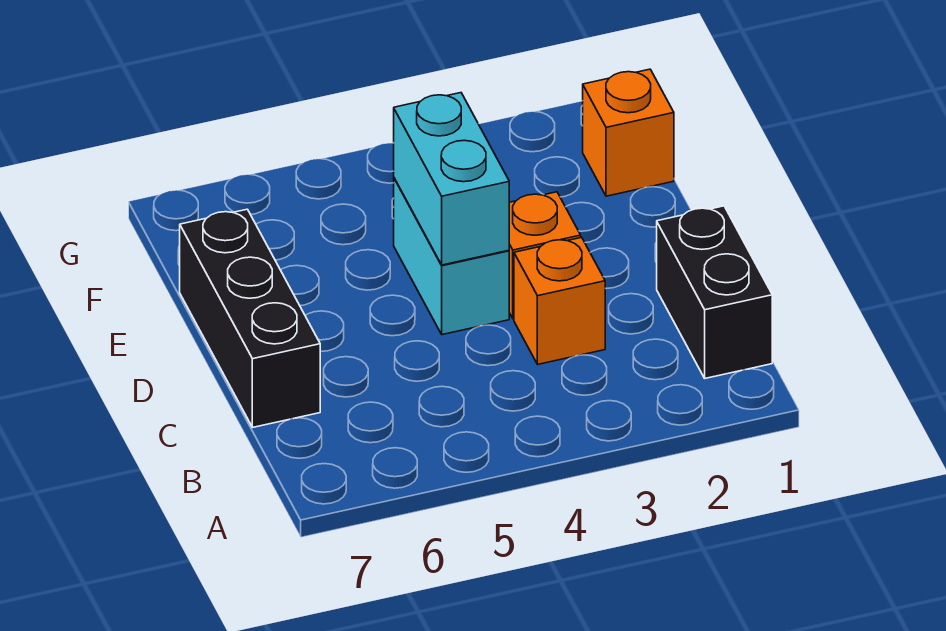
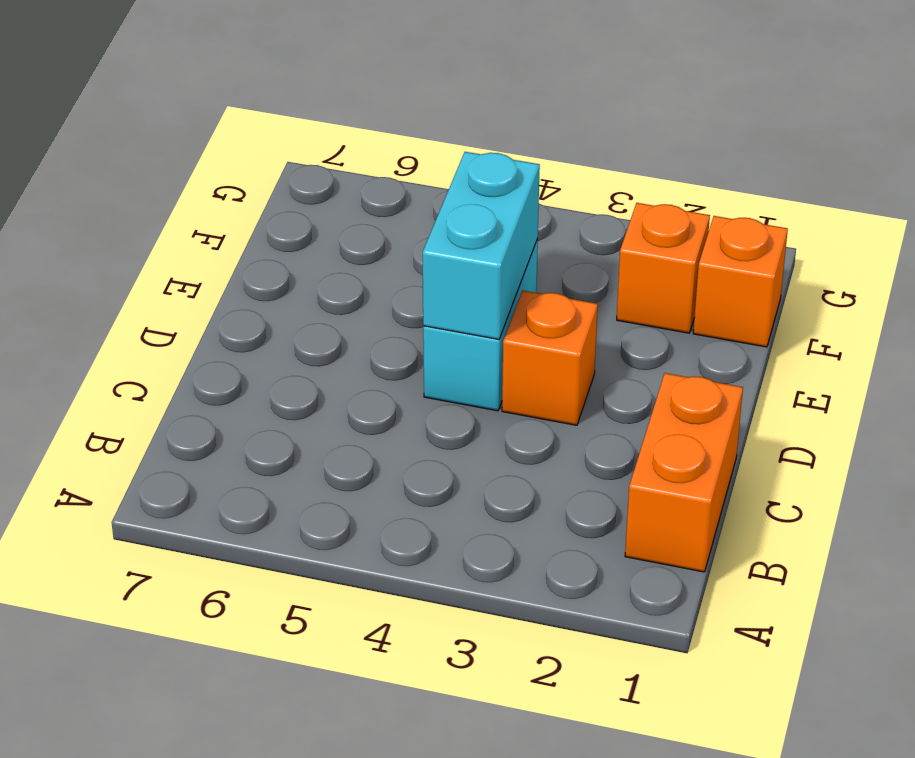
black 1x2 brick [657,206,772,378] -> orange 1x2 brick [625,373,743,572]
orange 1x1 brick [514,237,605,364] -> orange 1x1 brick moved to [617,203,710,333]
black 1x3 brick [180,209,320,427] -> none

